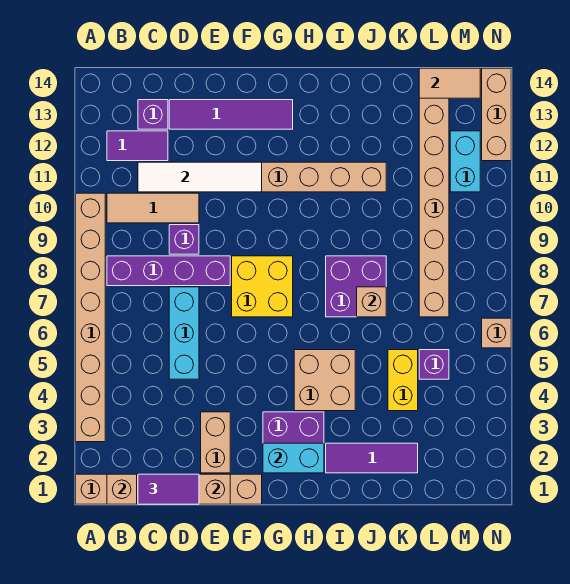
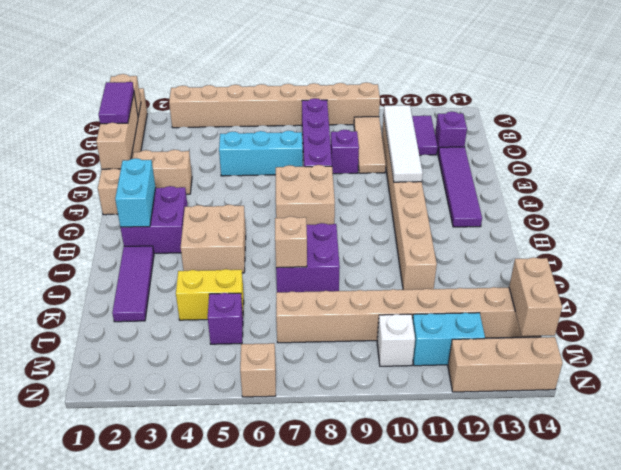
yellow 2x2 brick [232,256,293,317] -> tan 2x2 brick [276,165,335,225]
tan 1x2 tile [419,68,480,98] -> tan 1x2 brick [509,257,562,336]
none -> white 1x1 brick [377,314,415,366]

